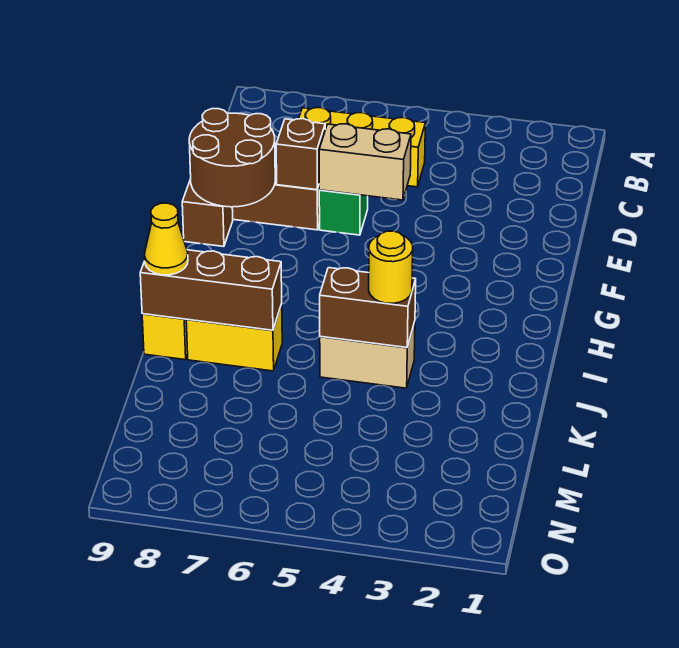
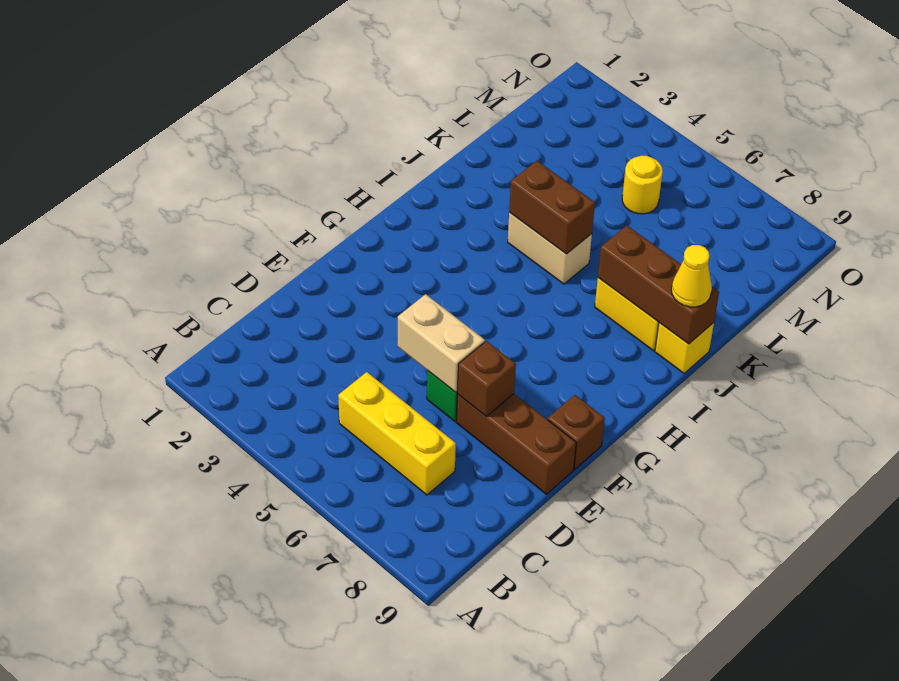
brown 2x2 round brick [189,109,275,207] -> none
yellow 1x1 round brick [369,231,413,303] -> yellow 1x1 round brick moved to [622,156,663,214]

